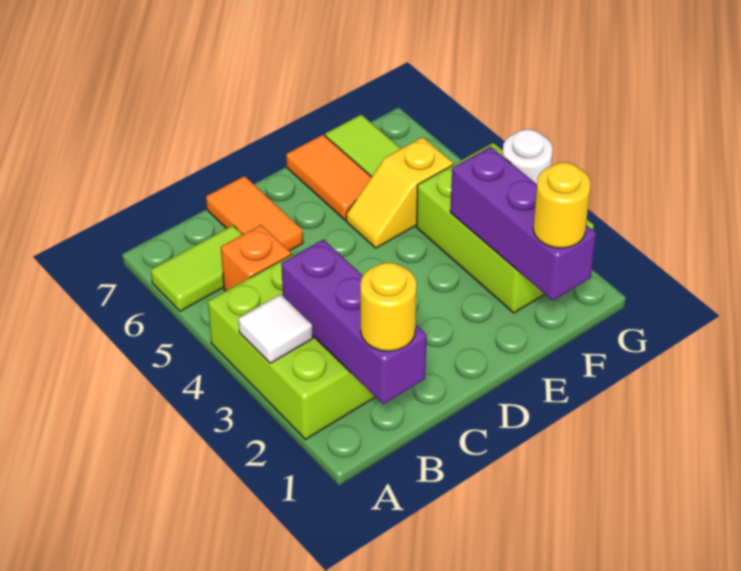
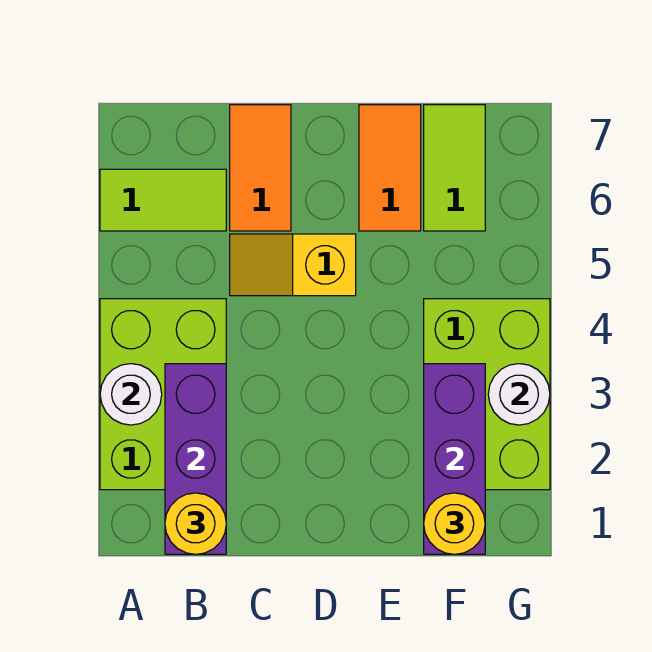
white 1x1 tile [238,294,313,363] -> white 1x1 round brick [100,364,162,425]
orange 1x1 brick [221,225,291,291] -> none
yellow 1x2 slope [346,137,453,248] -> yellow 1x2 slope moved to [230,234,356,296]

